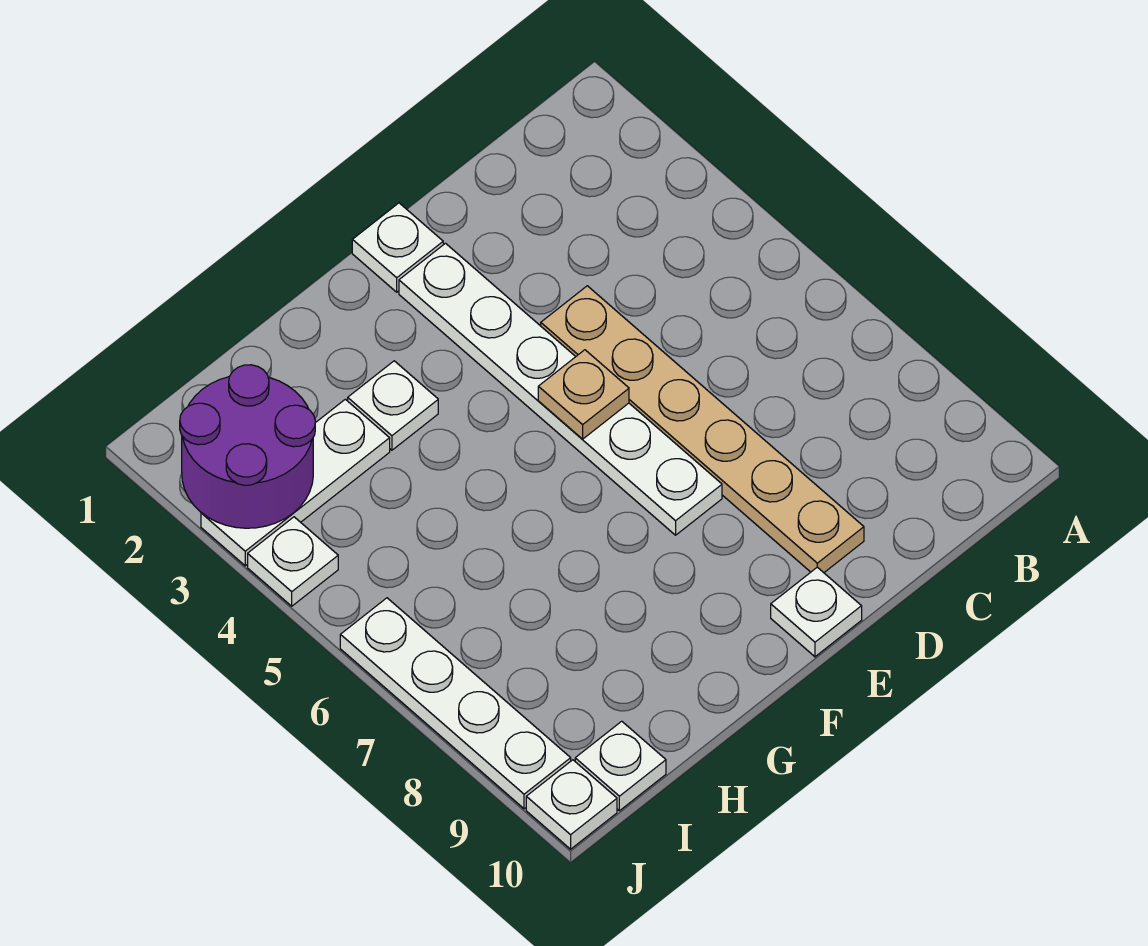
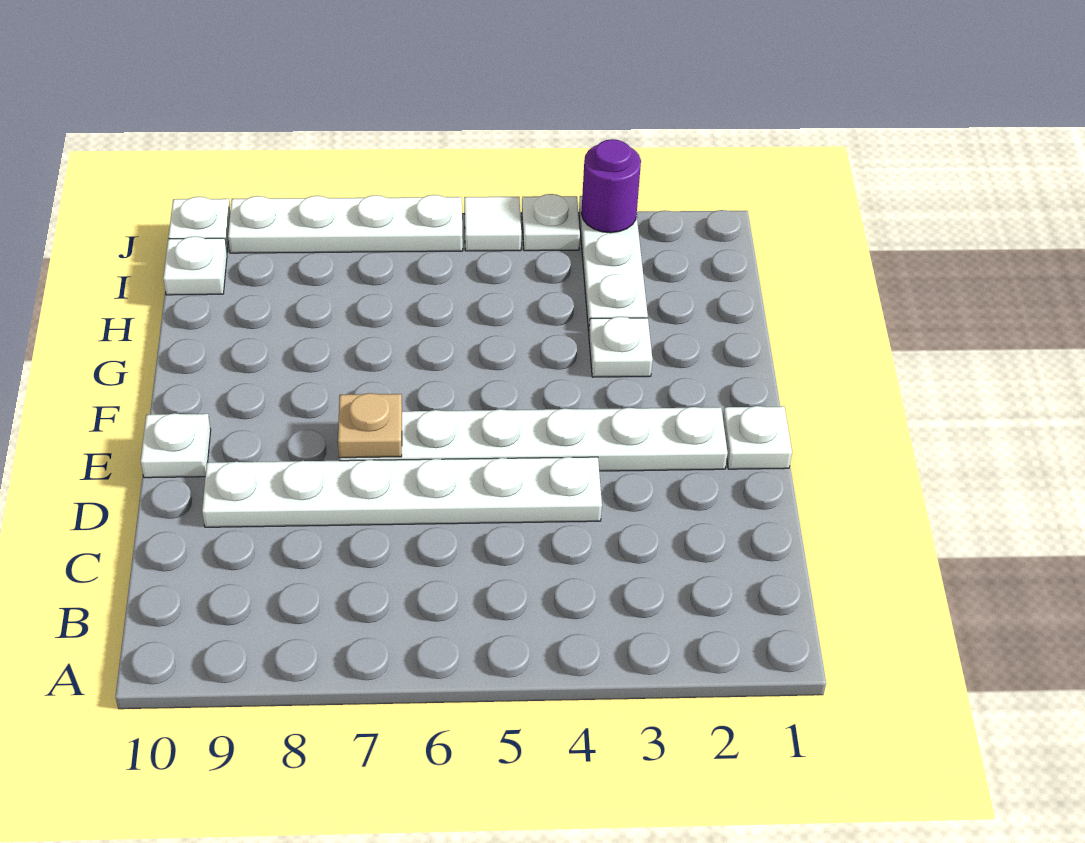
tan 1x6 plate [541,286,864,573] -> white 1x6 plate [202,457,602,527]
tan 1x1 plate [538,350,629,439] -> tan 1x1 plate moved to [338,393,402,458]
purple 2x2 round brick [180,365,315,528] -> purple 1x1 round brick [581,139,641,233]
none -> white 1x1 tile [464,197,521,251]

